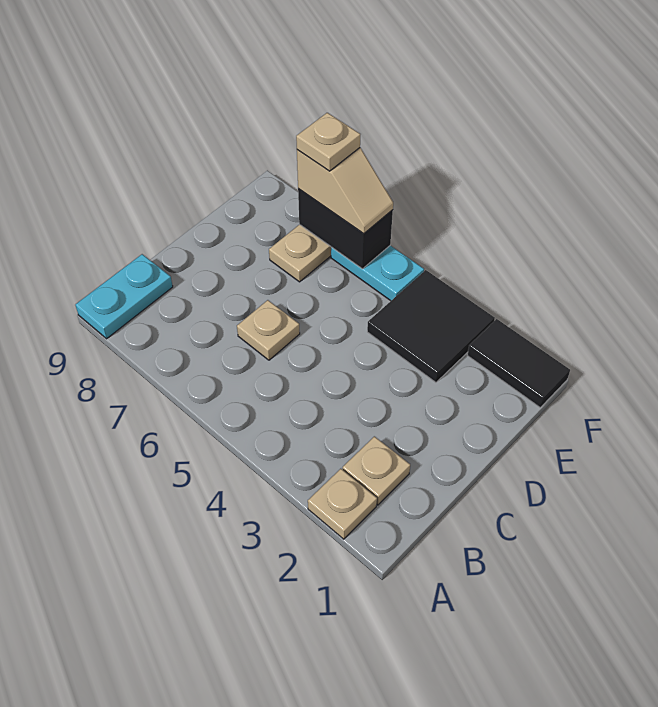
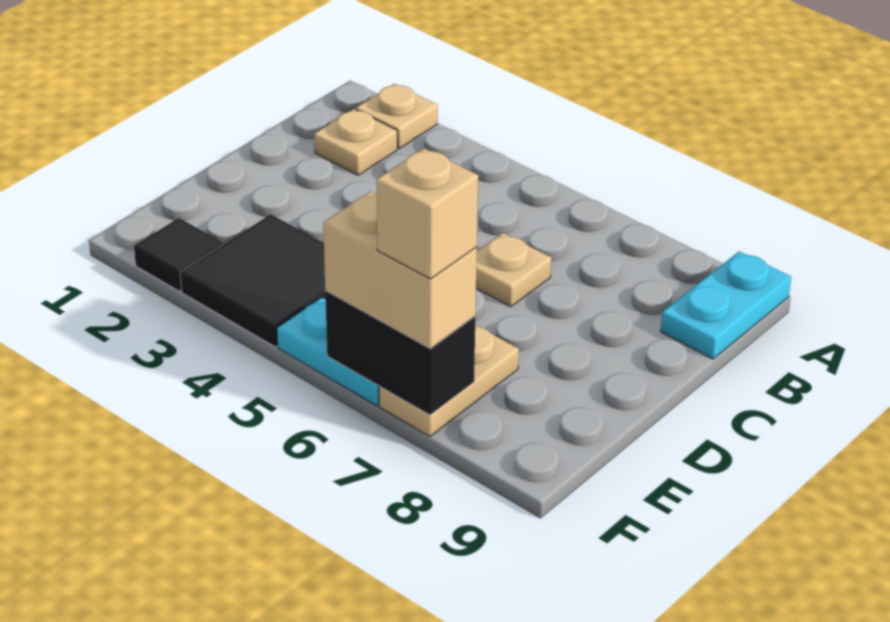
black 1x2 tile [467,319,570,407] -> black 1x1 tile [134,218,223,291]
tan 1x2 slope [297,148,393,234] -> tan 1x2 brick [323,192,477,348]
tan 1x1 plate [296,113,360,171] -> tan 1x1 brick [377,148,478,279]

